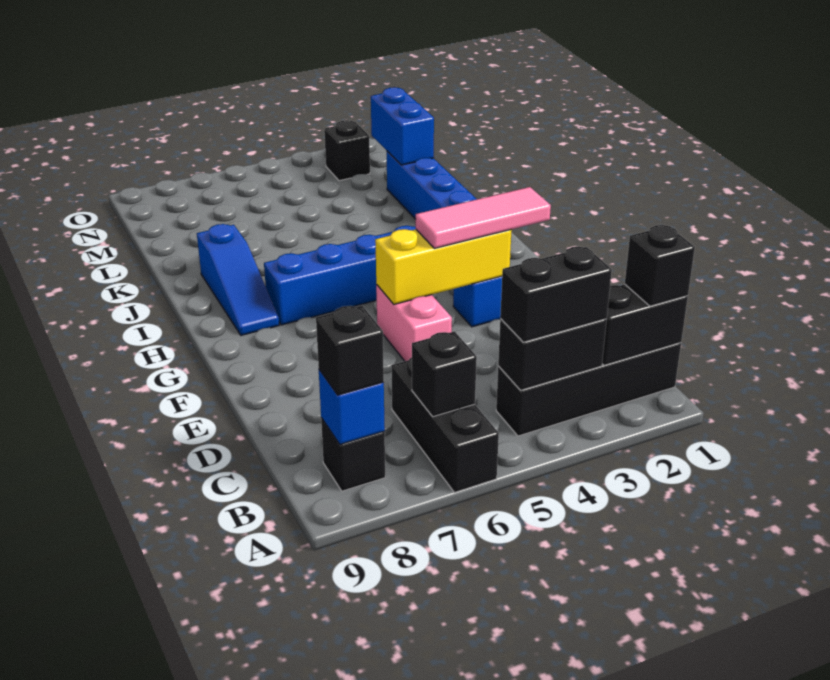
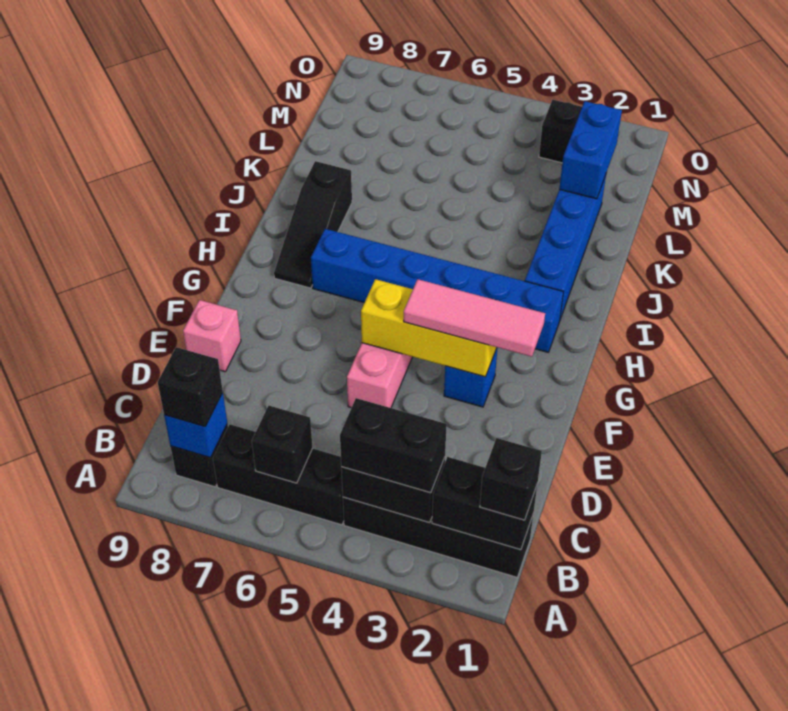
black 1x3 brick [391,358,499,493] -> black 1x3 brick turned to [213,424,344,525]
none -> pink 1x1 brick [183,300,241,372]
blue 1x3 slope [197,224,279,335] -> black 1x3 slope [274,161,352,288]

